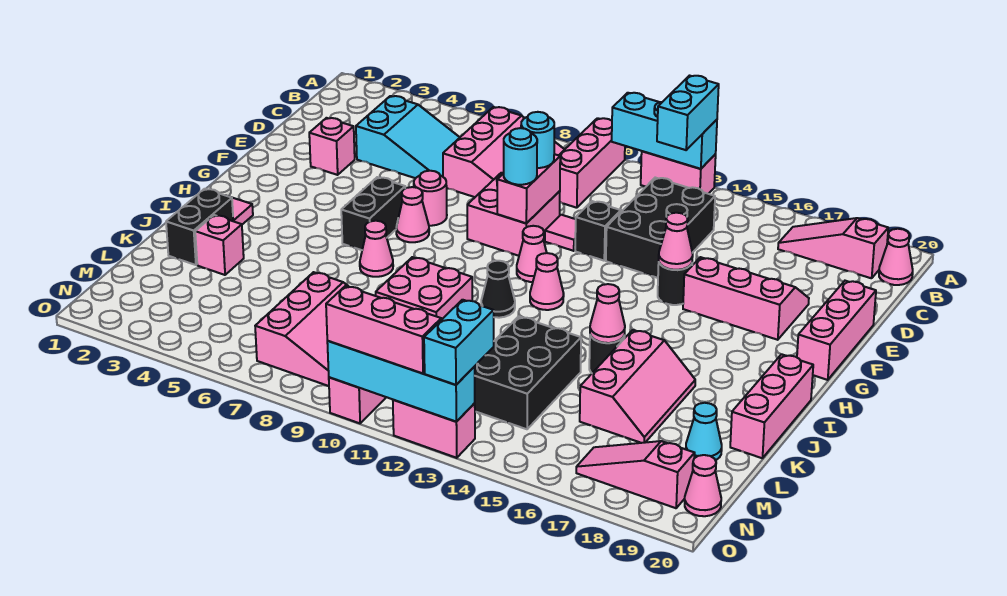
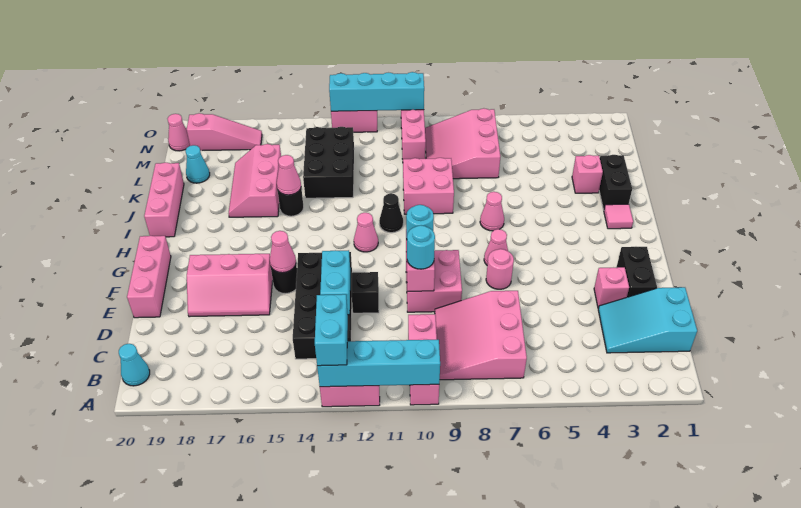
cyan 1x3 brick [612,93,717,169] -> cyan 1x4 brick [317,340,440,387]
pink 1x3 slope [778,218,888,278] -> none
pink 1x1 cone [879,229,913,285] -> cyan 1x1 cone [119,344,150,386]
cyan 2x3 slope [356,96,460,178] -> cyan 2x3 slope moved to [598,287,697,353]
black 2x3 brick [606,178,715,278] -> black 2x4 brick [293,252,352,359]
pink 1x1 tile [545,215,576,251] -> none
black 1x2 brick [341,177,405,250] -> black 1x2 brick moved to [616,247,657,297]
pink 1x1 cone [517,226,547,282] -> none
cyan 1x2 brick [424,300,494,385] -> cyan 1x2 brick moved to [320,250,350,315]
pink 1x3 brick [326,286,441,373] -> none

